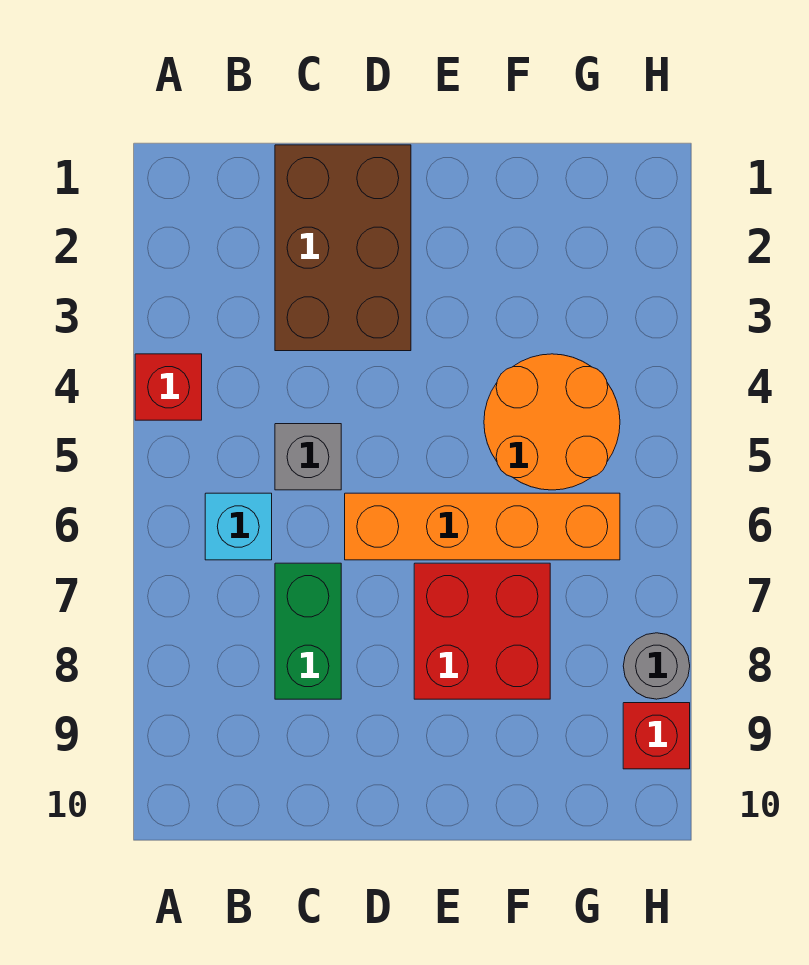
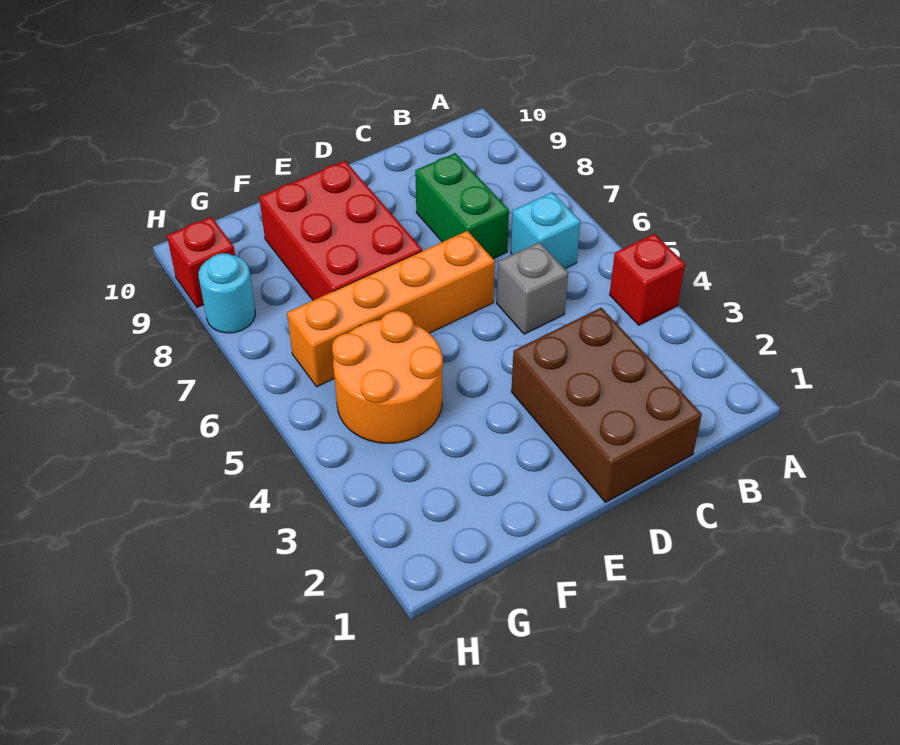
red 2x2 brick [414,563,550,699] -> red 2x3 brick [259,161,422,300]
grey 1x1 round brick [623,633,690,699] -> cyan 1x1 round brick [199,253,255,333]

